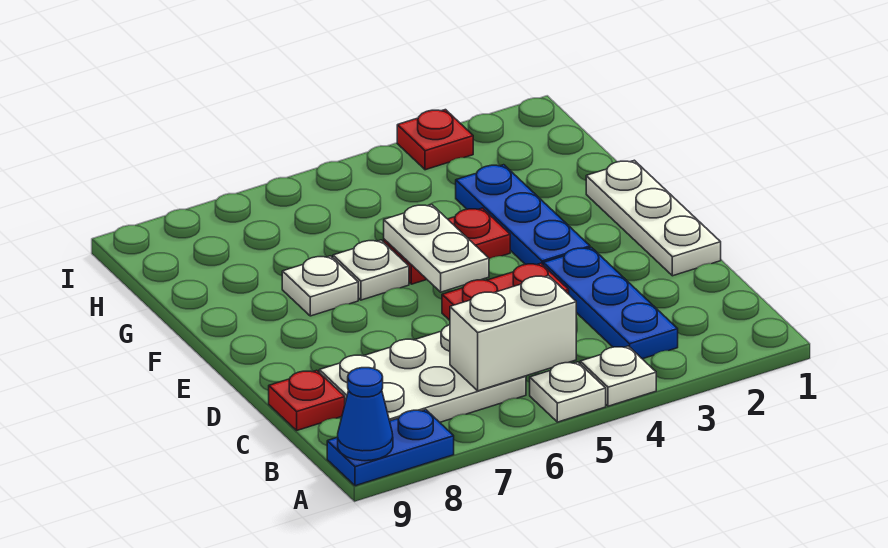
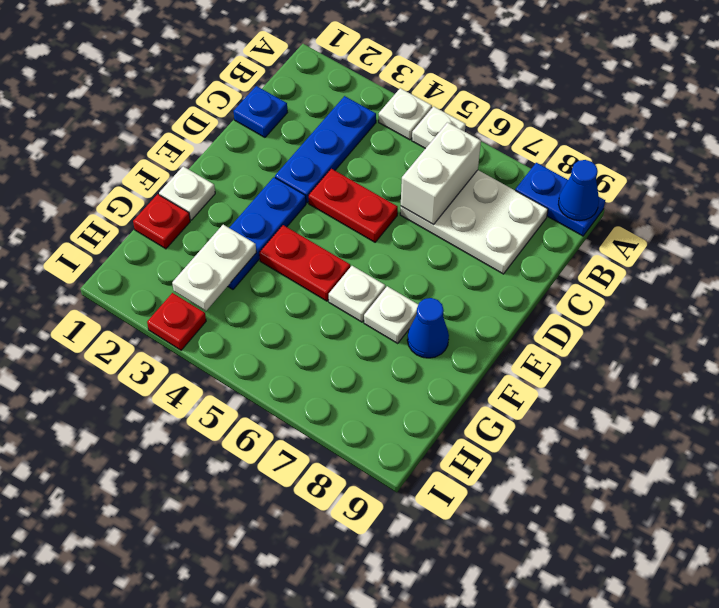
white 1x2 brick [450,276,576,391] -> white 1x2 brick turned to [401,122,481,225]
none -> blue 1x1 plate [234,86,287,137]
red 1x1 plate [269,370,345,430] -> red 1x1 plate moved to [133,194,190,249]
white 1x3 plate [586,160,721,276] -> white 1x1 plate [159,166,215,220]
white 1x2 plate [384,204,489,292] -> white 1x2 plate moved to [172,225,256,311]
none -> blue 1x1 cone [407,298,449,358]

